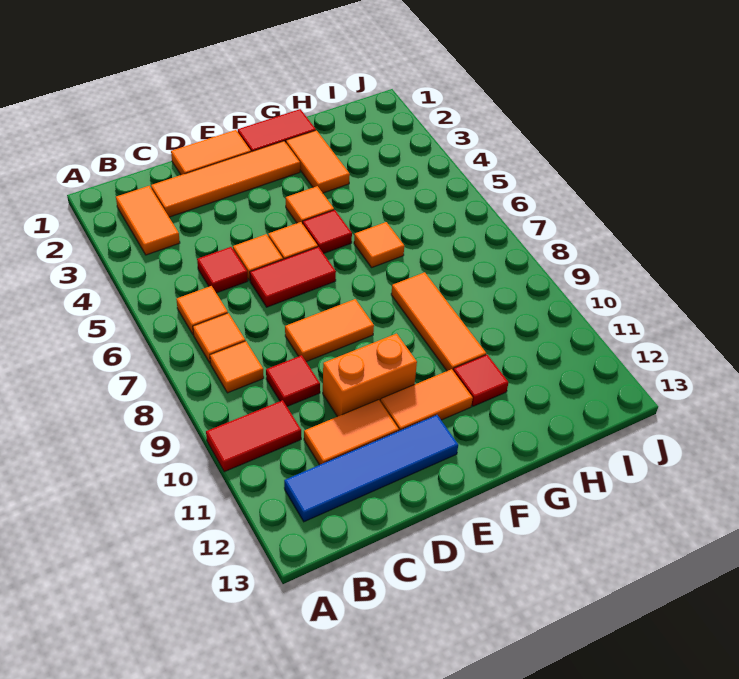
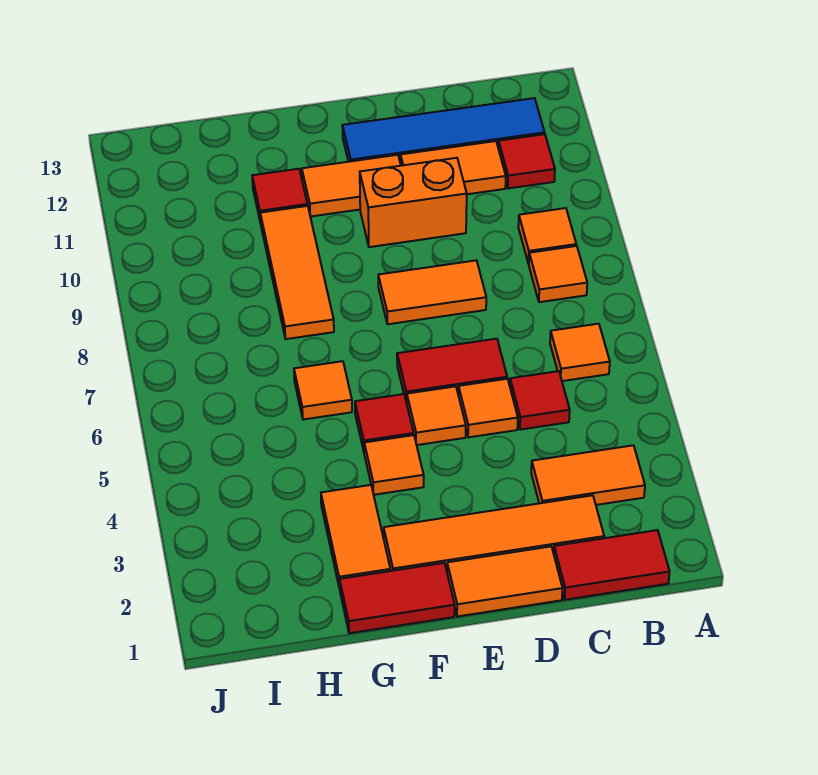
red 1x2 tile [206,400,301,472] -> red 1x2 tile moved to [554,530,670,600]
orange 1x2 tile [116,186,180,255] -> orange 1x2 tile turned to [531,445,645,505]
orange 1x1 tile [193,313,245,363] -> orange 1x1 tile moved to [518,208,576,264]
red 1x1 tile [266,355,320,406] -> red 1x1 tile moved to [498,134,555,188]

